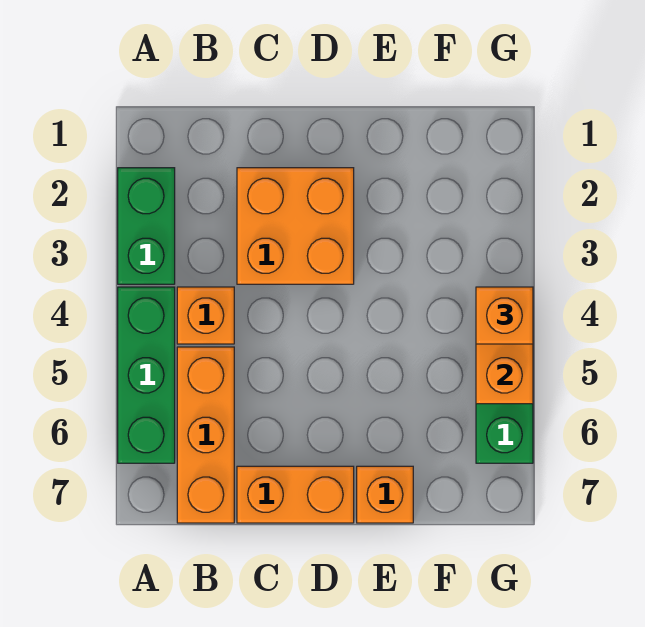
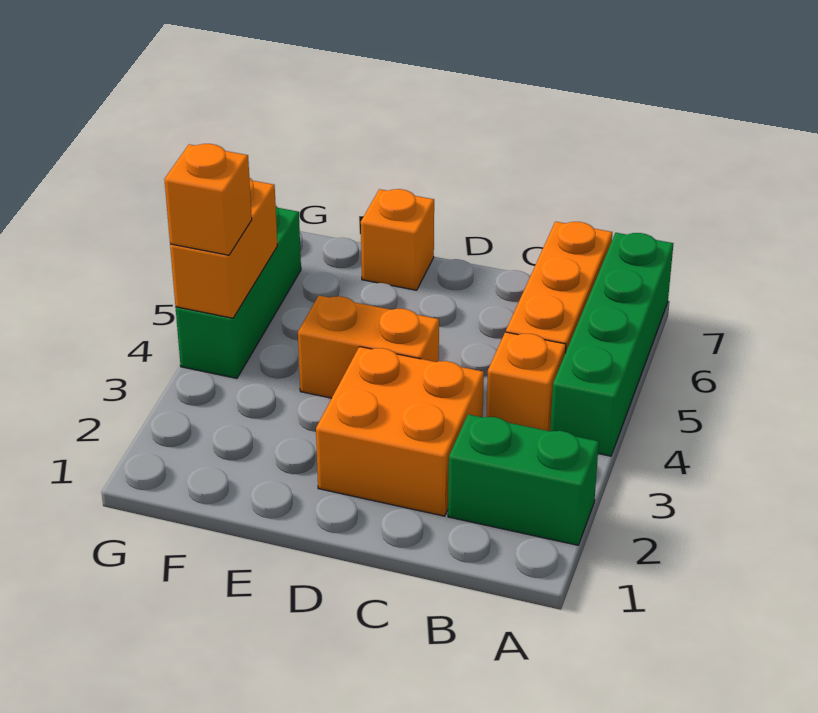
green 1x2 brick [118,168,175,284] -> green 1x2 brick turned to [448,414,599,545]
green 1x3 brick [118,287,175,463] -> green 1x4 brick [550,233,673,456]
orange 1x2 brick [237,466,354,523] -> orange 1x2 brick moved to [298,296,439,398]

